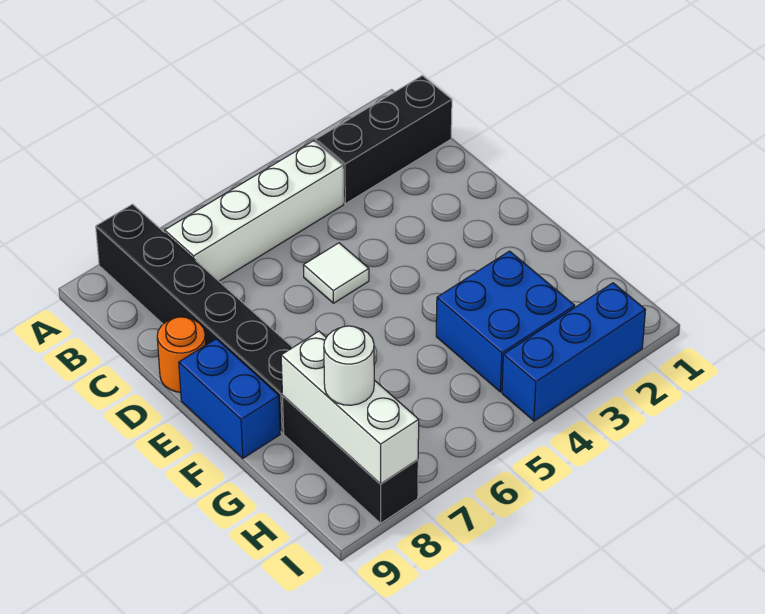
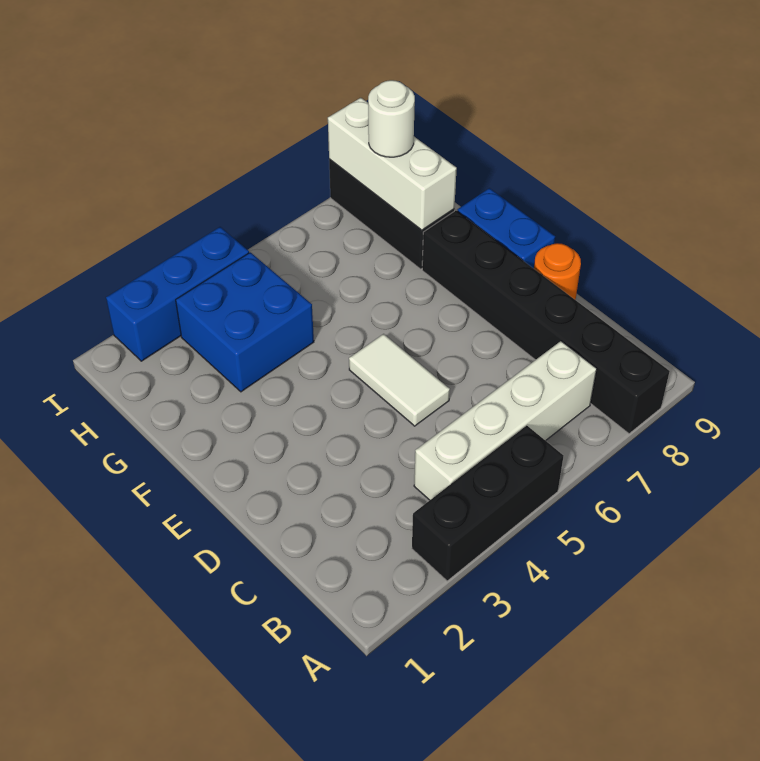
black 1x3 brick [316,76,452,204] -> black 1x3 brick moved to [412,426,564,581]
white 1x1 tile [303,243,369,303] -> white 1x2 tile [349,334,450,426]

